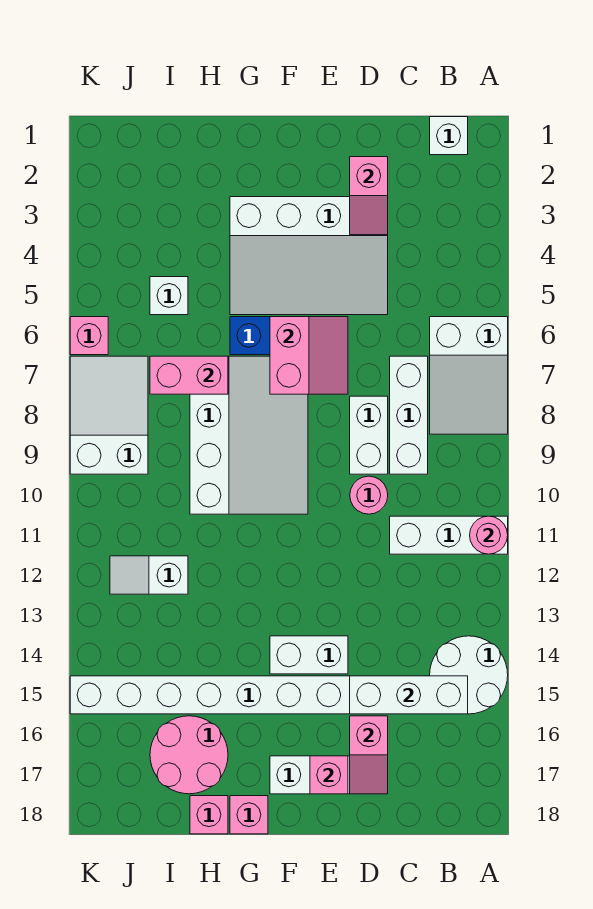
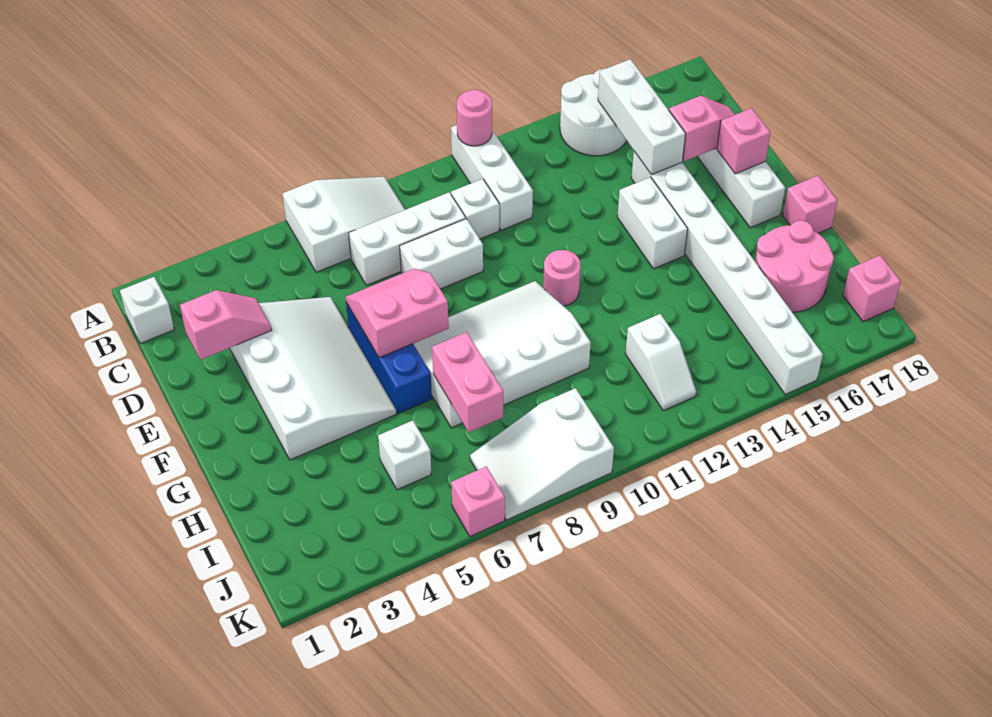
none -> white 1x1 brick [451,179,499,239]
pink 1x1 round brick [350,476,388,514] -> pink 1x1 round brick moved to [543,250,581,306]
pink 1x1 brick [190,796,228,834] -> pink 1x1 brick moved to [843,255,901,322]

